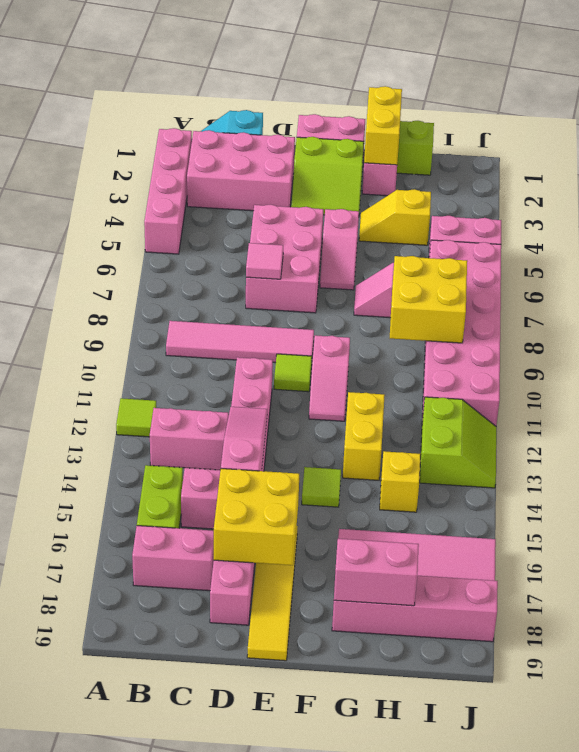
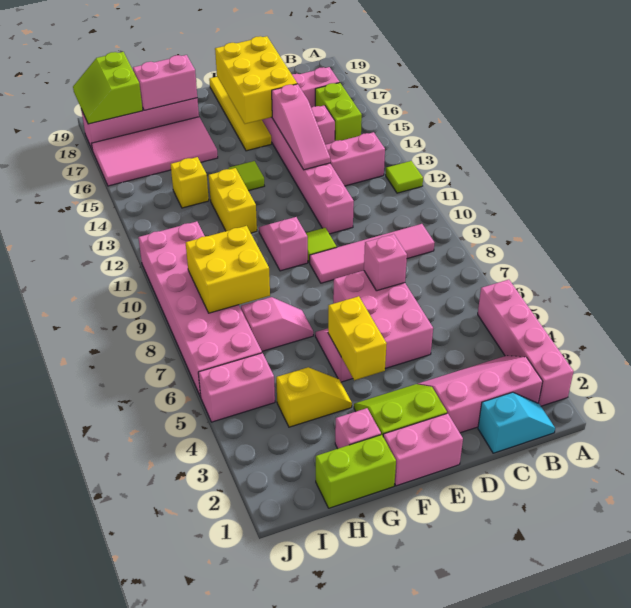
pink 2x3 brick [187,130,295,211] -> pink 2x3 slope [418,355,543,433]
pink 1x1 tile [246,243,283,279] -> pink 1x1 brick [364,234,407,291]
yellow 2x2 brick [214,469,299,565] -> yellow 2x3 brick [215,36,297,124]
yellow 1x2 brick [364,86,402,165] -> yellow 1x2 brick moved to [328,296,387,380]
lime 2x2 slope [420,397,496,488] -> lime 2x2 slope moved to [73,52,143,124]

